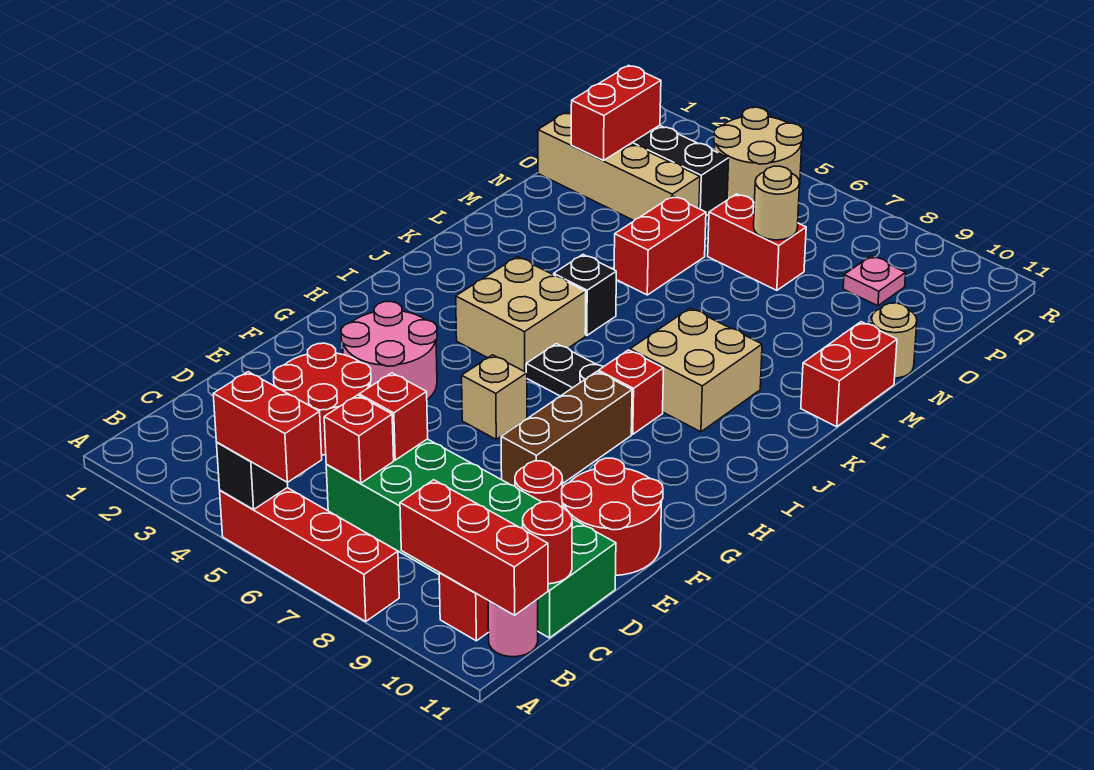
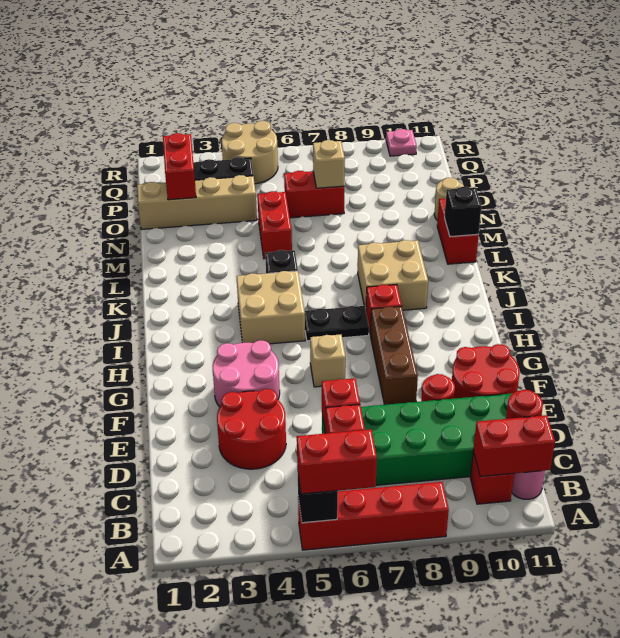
red 1x3 brick [400,480,548,615] -> red 1x2 brick [473,415,555,477]
none -> black 1x1 brick [444,187,481,237]
tan 1x1 round brick [754,166,800,240] -> tan 1x1 brick [313,140,345,188]
pink 1x1 plate [843,256,906,306] -> pink 1x1 plate moved to [386,129,417,156]

